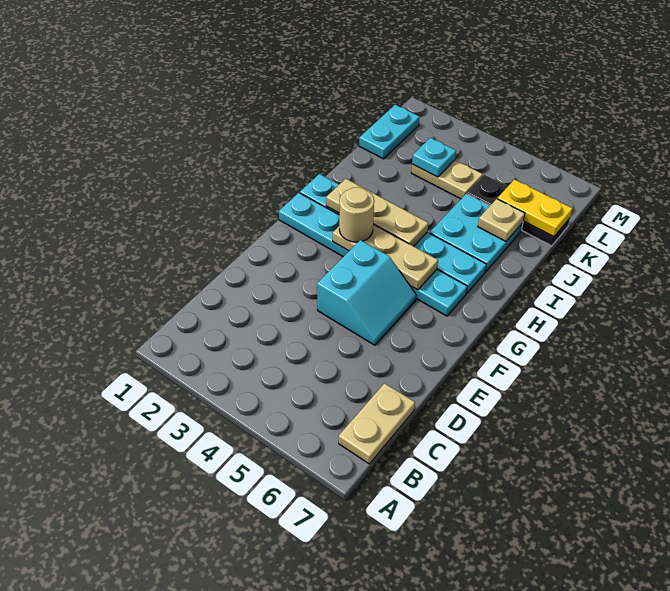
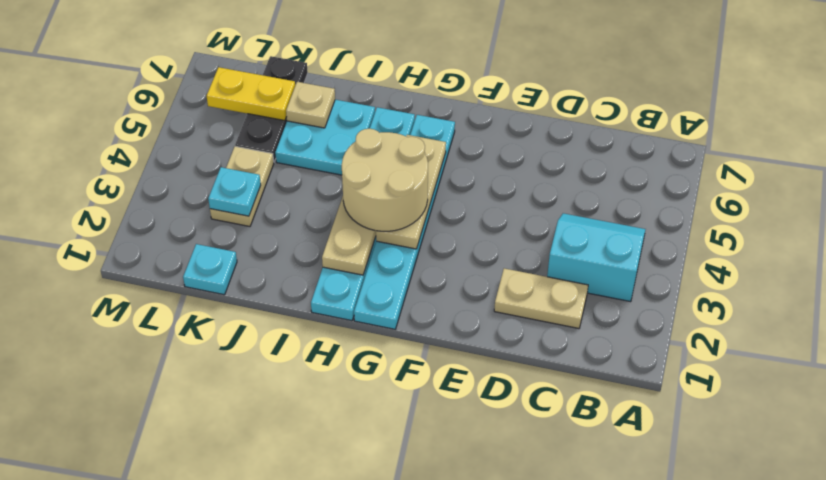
tan 1x2 plate [339,383,415,464] -> tan 1x2 plate moved to [494,268,588,328]
cyan 2x2 slope [317,240,416,345] -> cyan 2x2 slope moved to [547,213,646,302]
tan 1x1 round brick [339,187,374,242] -> tan 2x2 round brick [342,129,428,231]
cyan 1x2 plate [359,105,420,159] -> cyan 1x1 plate [183,244,237,295]
yellow 1x2 plate [497,179,573,237] -> yellow 1x2 plate turned to [207,67,295,121]

